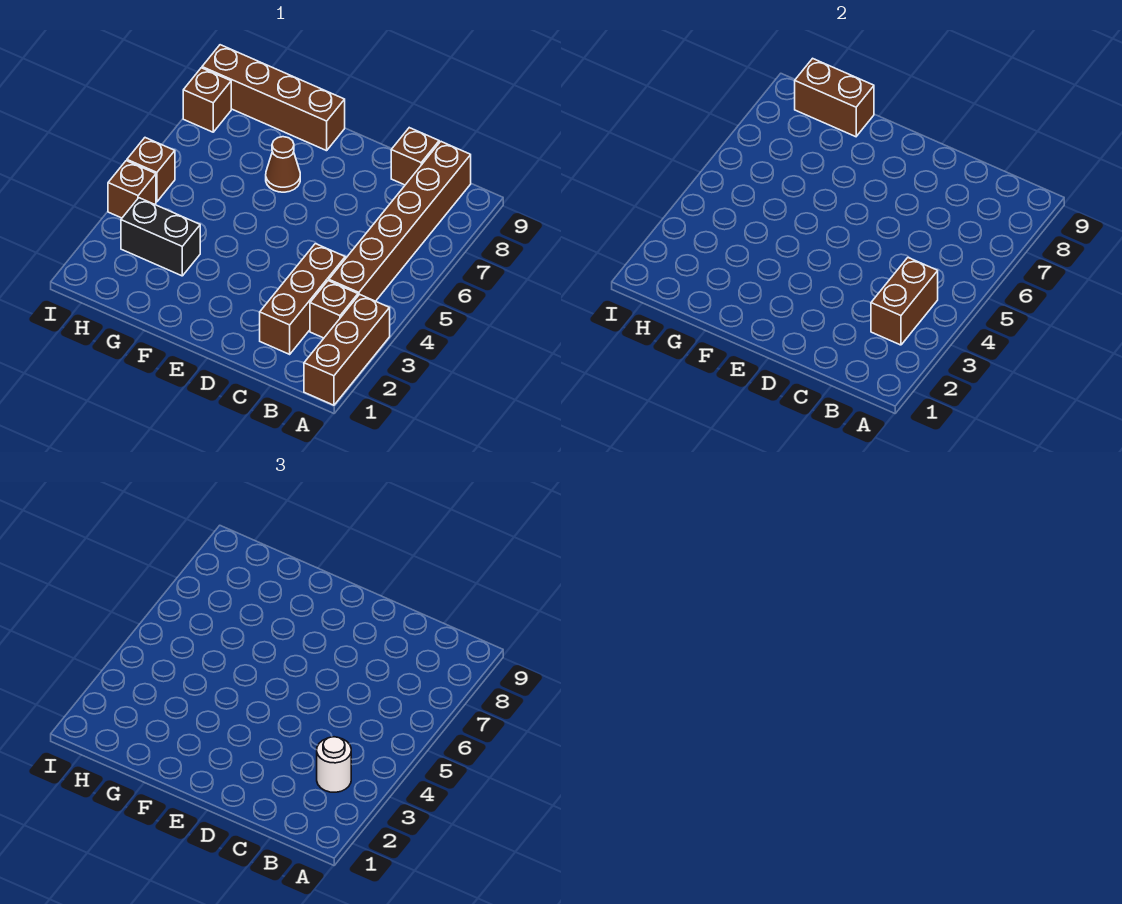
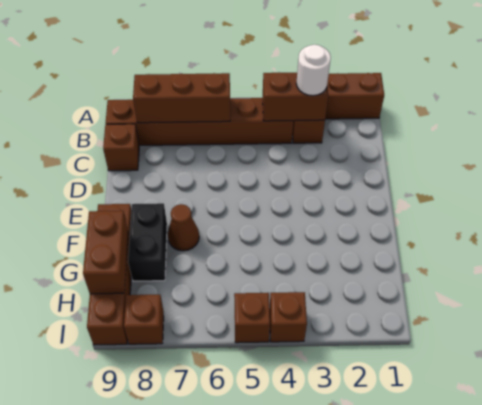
brown 1x3 brick [260,244,345,354] -> brown 1x3 brick moved to [133,73,230,123]
black 1x2 brick [121,198,200,276] -> black 1x2 brick moved to [128,203,167,281]

